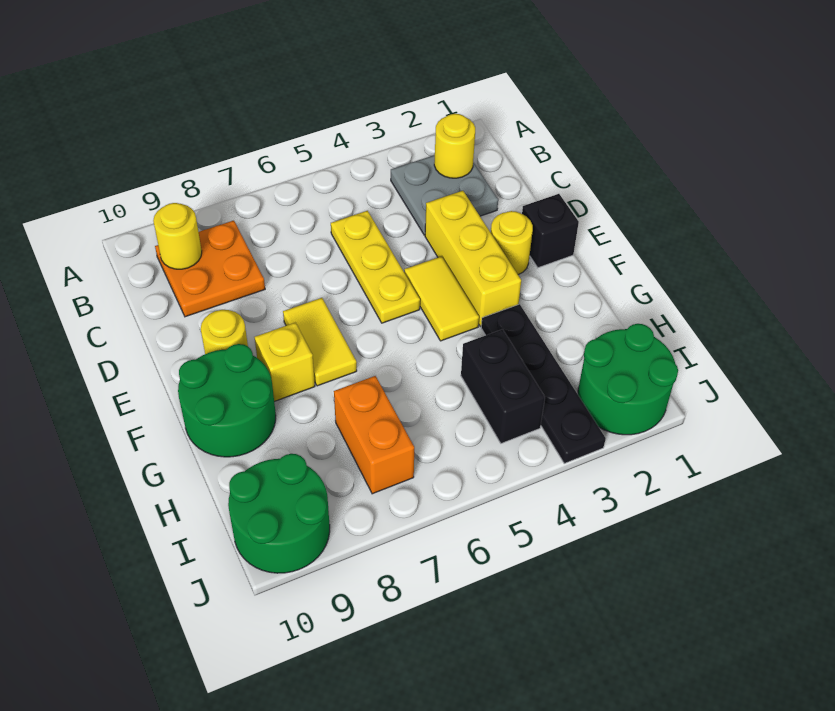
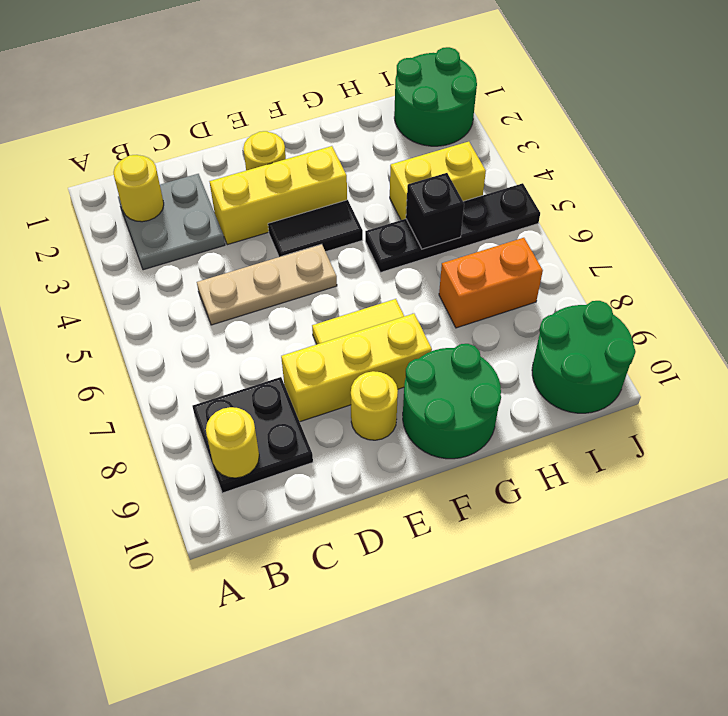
orange 2x2 plate [155,221,265,317] -> black 2x2 plate [192,377,313,493]
yellow 1x3 plate [331,211,420,323] -> tan 1x3 plate [197,244,337,325]
black 1x1 brick [522,194,579,268] -> black 1x1 brick moved to [406,173,464,249]
yellow 1x2 tile [404,256,479,341] -> black 1x2 tile [268,200,363,257]
yellow 1x1 brick [255,323,315,402] -> yellow 1x3 brick [281,314,432,422]
black 1x4 plate [481,304,606,463] -> black 1x4 plate moved to [365,183,540,272]
black 1x2 brick [461,329,545,443] -> yellow 1x2 brick [390,142,486,220]

